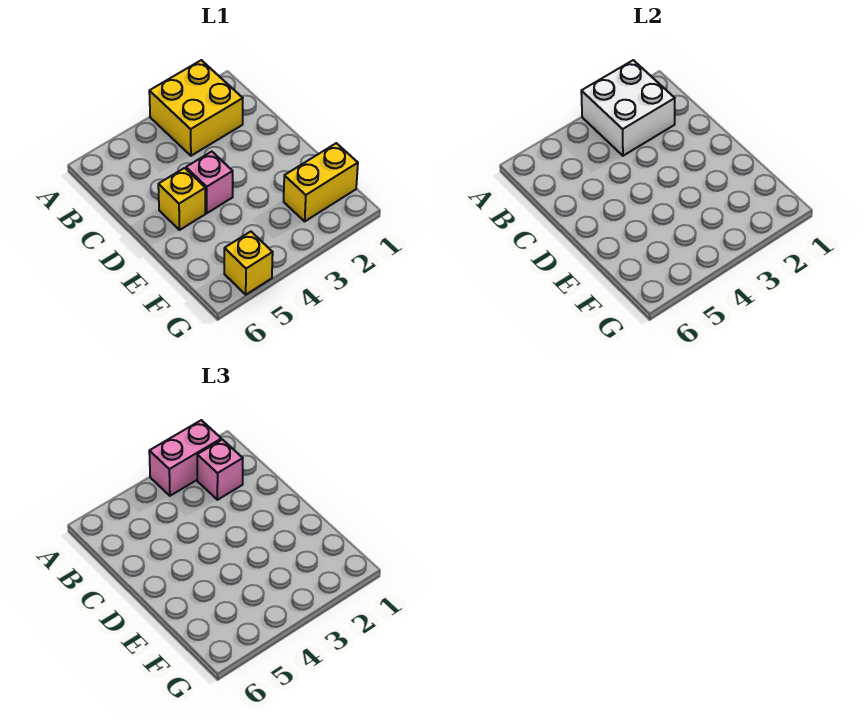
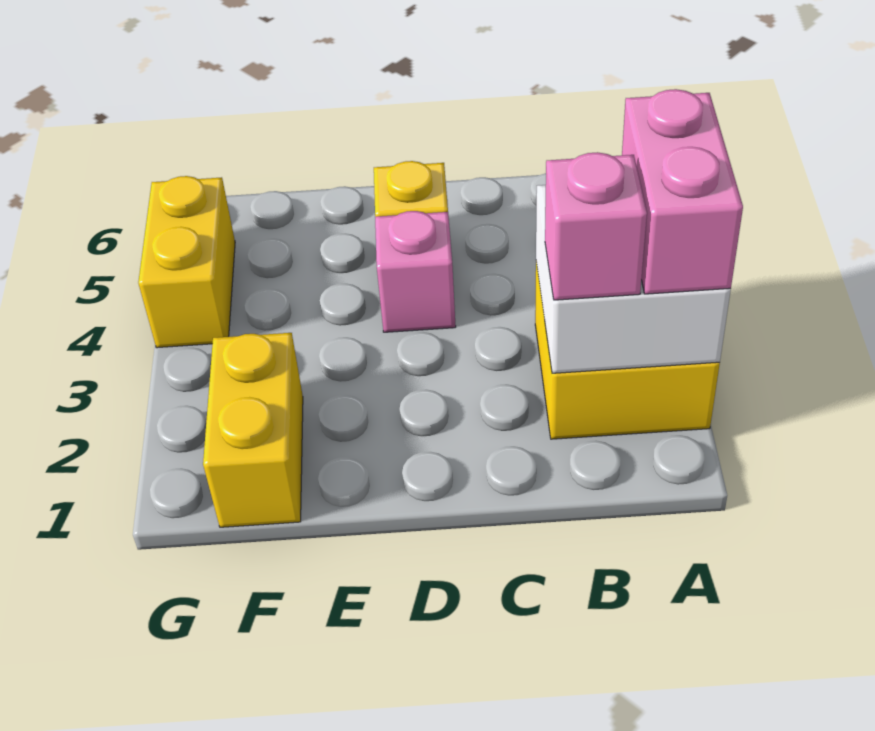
yellow 1x1 brick [224,232,273,295] -> yellow 1x2 brick [138,176,235,348]

